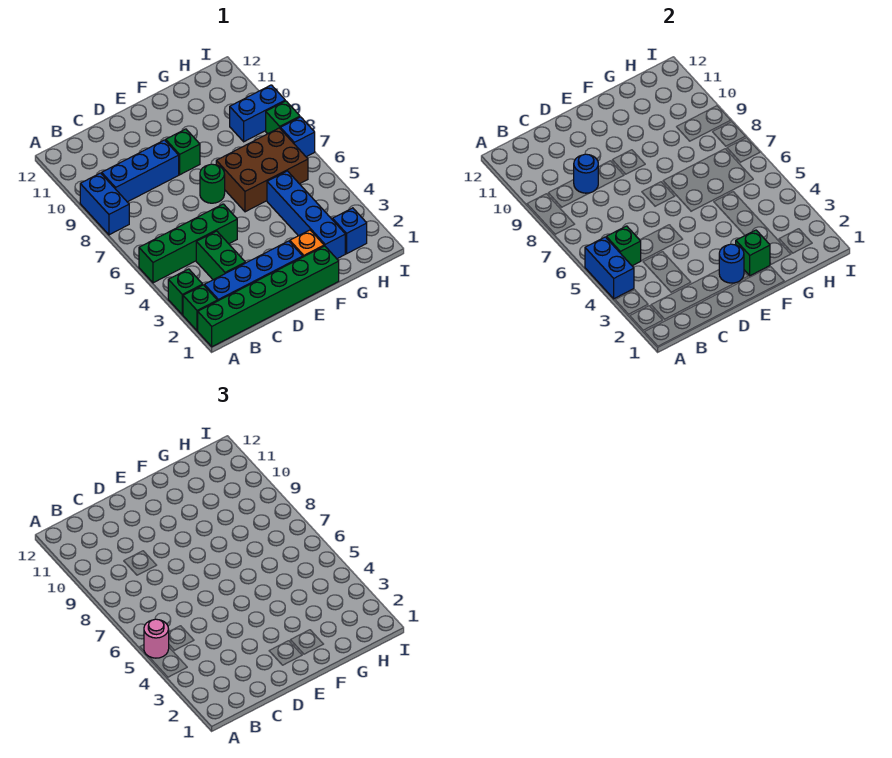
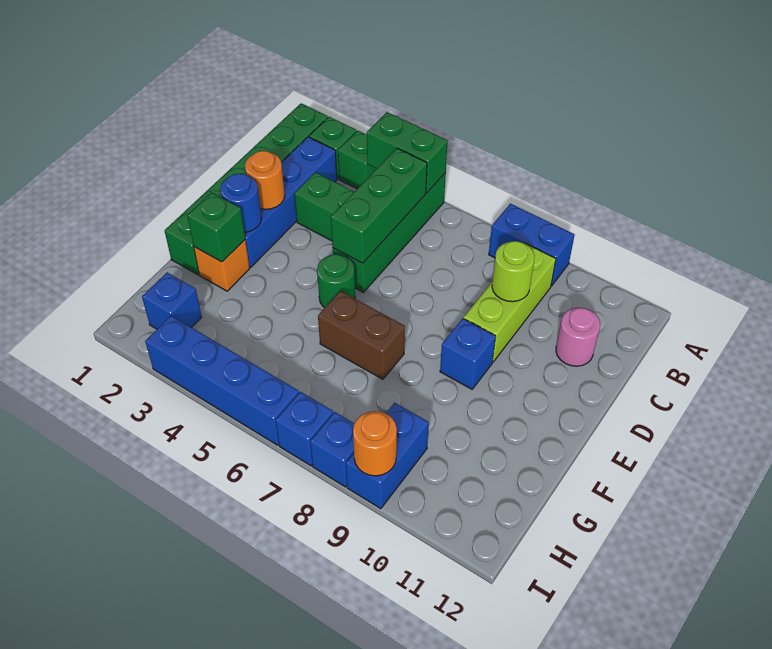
blue 1x2 brick [585,237,634,299] -> green 1x2 brick [367,112,448,193]
pink 1x1 round brick [144,619,169,658] -> pink 1x1 round brick moved to [556,308,600,366]
green 1x1 brick [606,226,641,266] -> green 1x3 brick [331,148,427,263]
blue 1x3 brick [102,140,179,202] -> lime 1x3 brick [464,243,556,362]
blue 1x1 round brick [574,154,598,193] -> lime 1x1 round brick [492,241,535,302]
none -> orange 1x1 round brick [245,151,285,209]
green 1x1 round brick [200,164,225,203] -> green 1x1 round brick moved to [317,254,355,308]
green 1x1 brick [166,129,200,175] -> blue 1x1 brick [440,319,496,389]
brown 2x3 brick [216,128,308,212] -> brown 1x2 brick [318,291,405,379]
blue 1x4 brick [267,171,345,259] -> blue 1x4 brick moved to [145,316,299,445]
green 1x1 brick [266,101,300,134] -> blue 1x1 brick [310,412,354,487]
none -> orange 1x1 round brick [353,411,397,476]

